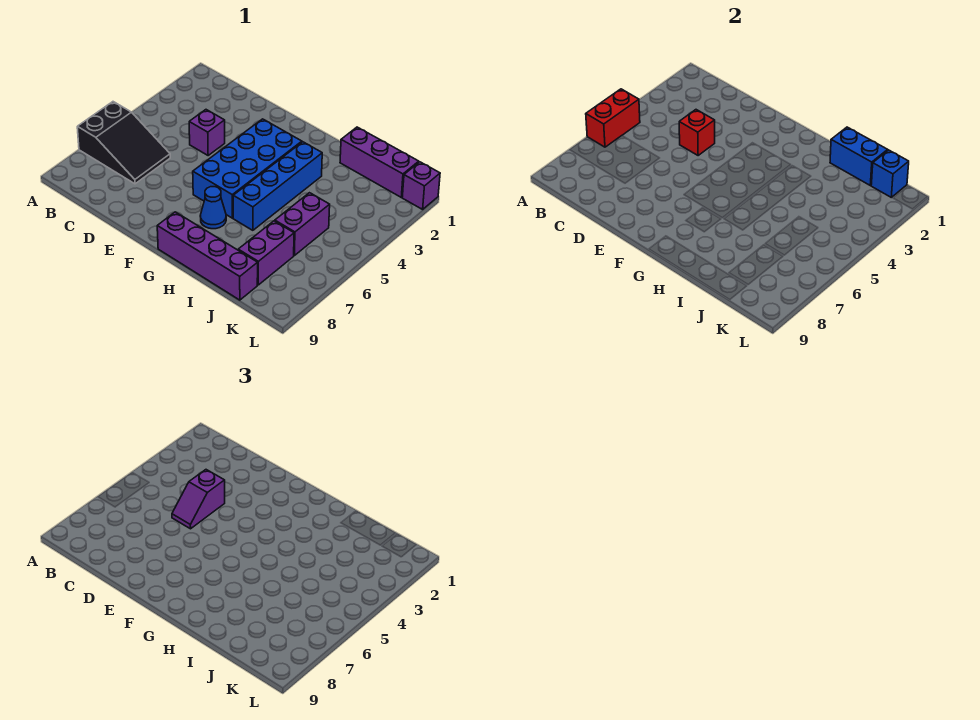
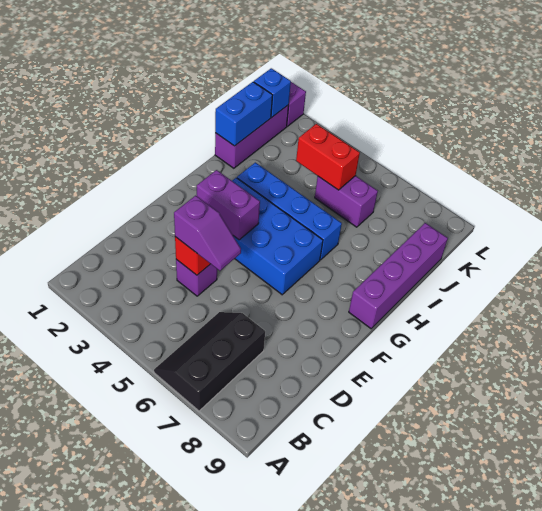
red 1x2 brick [586,89,640,147] -> red 1x2 brick moved to [296,124,360,190]
black 2x3 slope [77,102,170,184] -> black 2x3 slope turned to [154,312,265,411]
blue 1x1 cone [200,187,226,229] -> none
purple 1x2 brick [238,221,294,285] -> purple 1x2 brick moved to [197,170,260,240]

